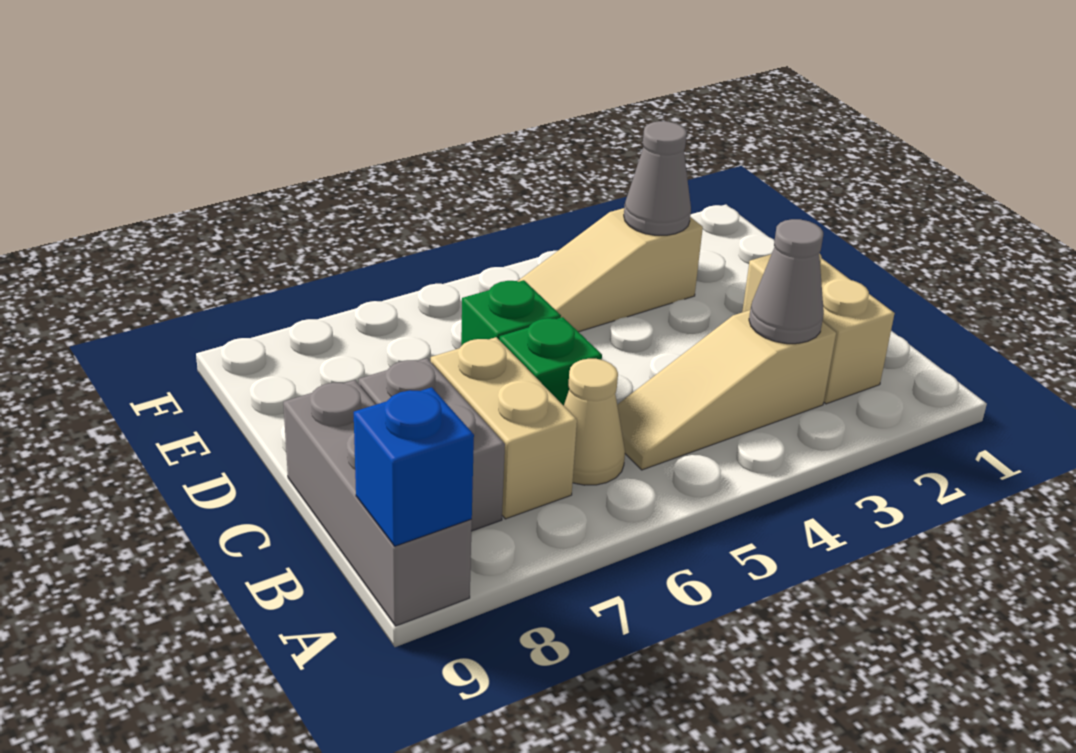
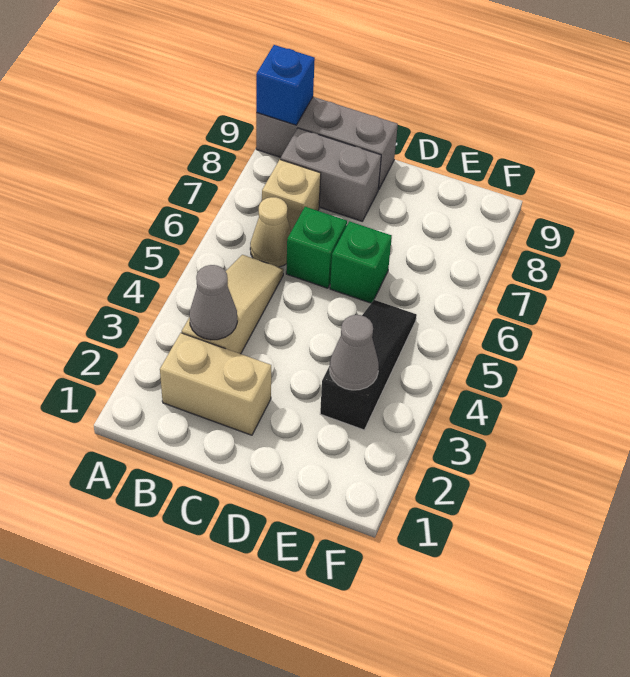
tan 1x2 brick [431,337,577,519] -> tan 1x1 brick [262,160,321,231]
tan 1x3 slope [518,208,703,332] -> black 1x3 slope [320,300,417,430]

